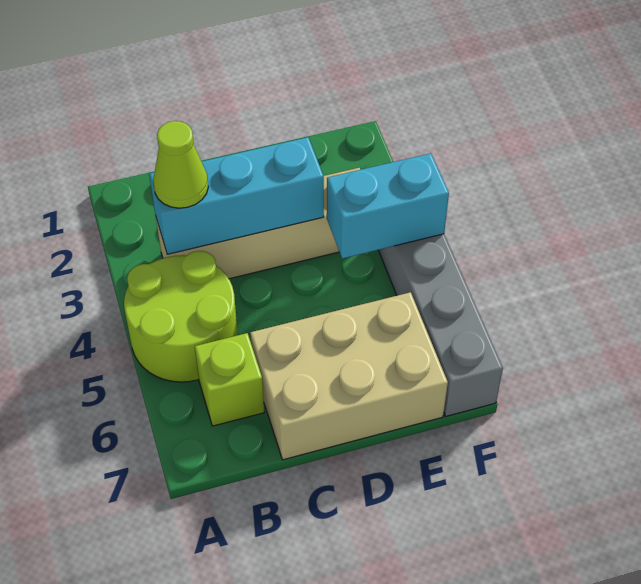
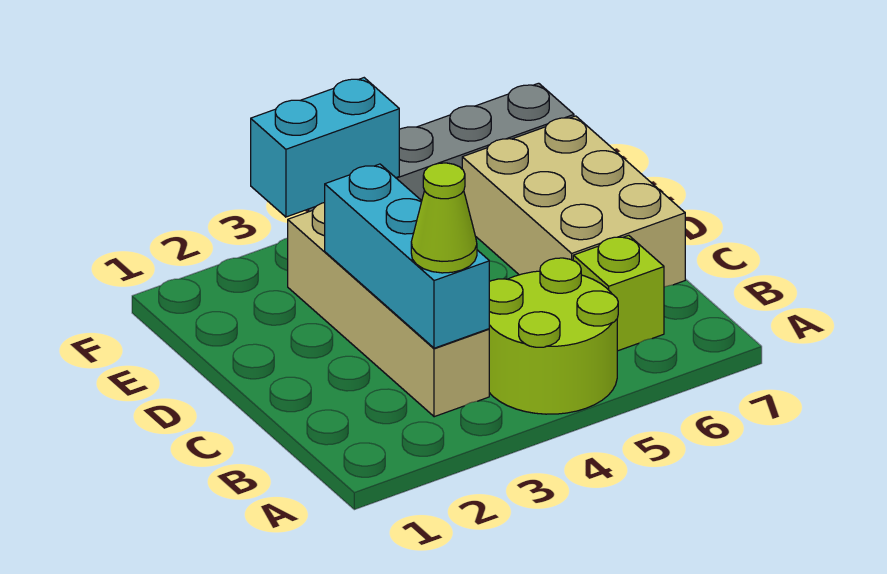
cyan 1x2 brick [327,153,449,259] -> cyan 1x2 brick turned to [251,78,399,217]

